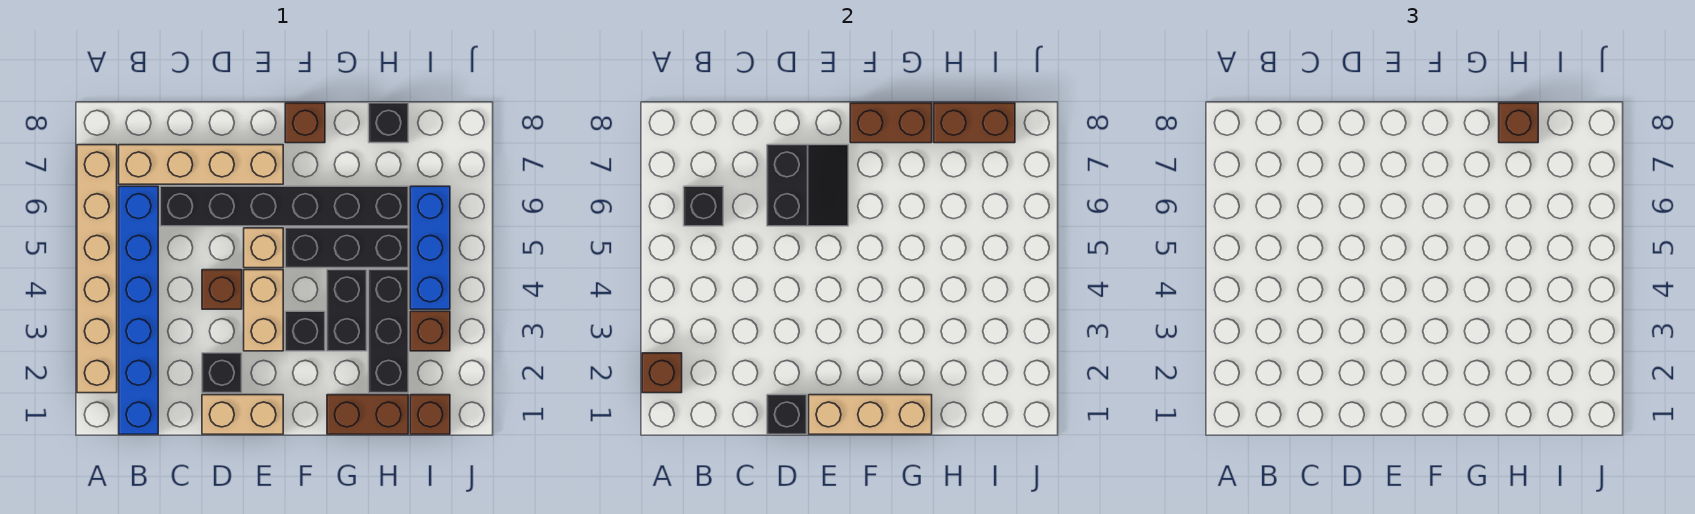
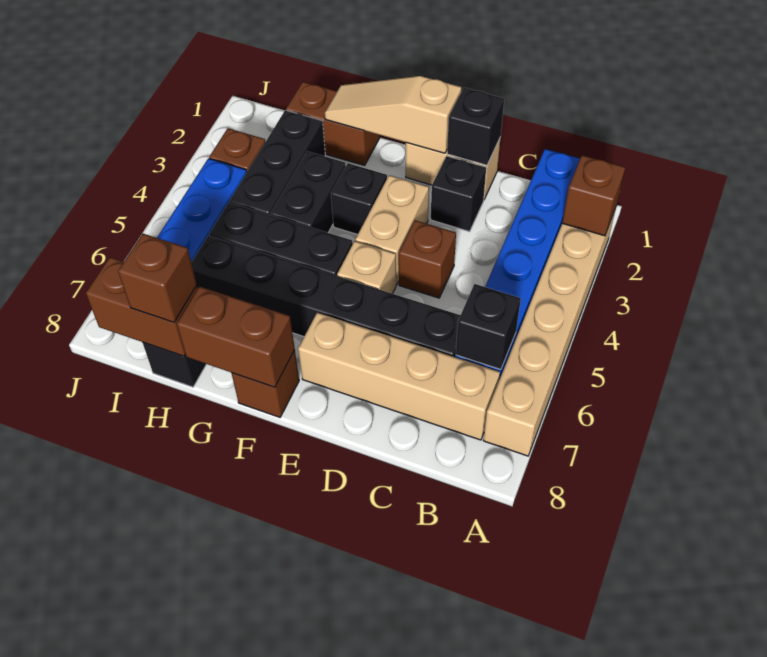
black 2x2 slope [767,145,848,226] -> none
tan 1x3 brick [809,395,932,434] -> tan 1x3 slope [325,76,461,153]
brown 1x1 brick [410,395,450,434] -> none

